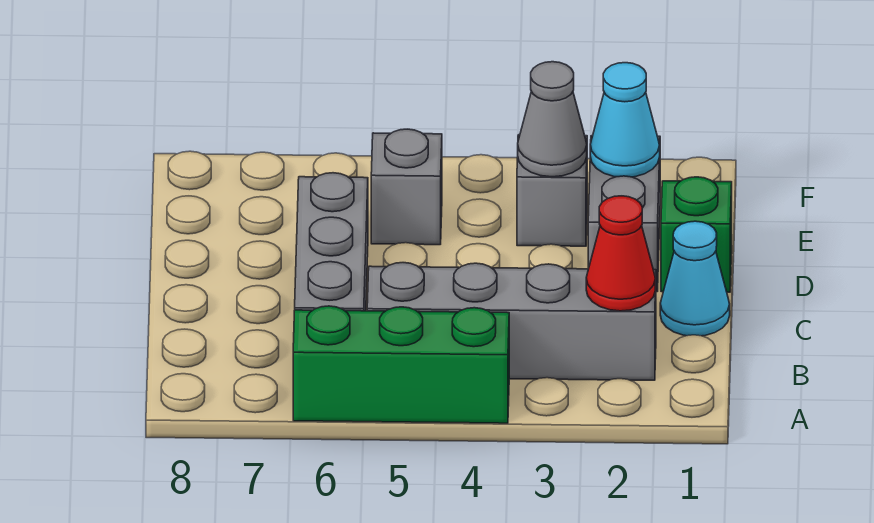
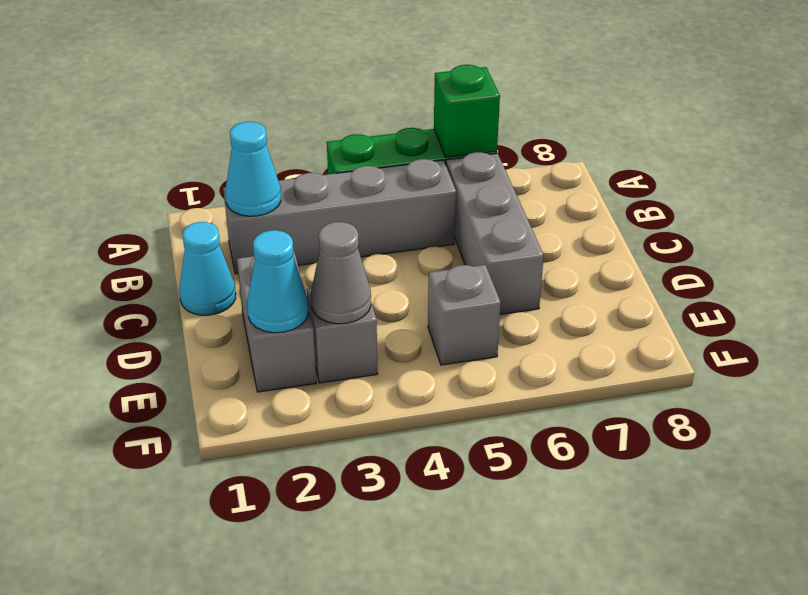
red 1x1 cone [586,196,655,311] -> cyan 1x1 cone [225,122,281,216]
green 1x1 brick [661,177,732,292] -> green 1x1 brick moved to [434,65,500,158]

